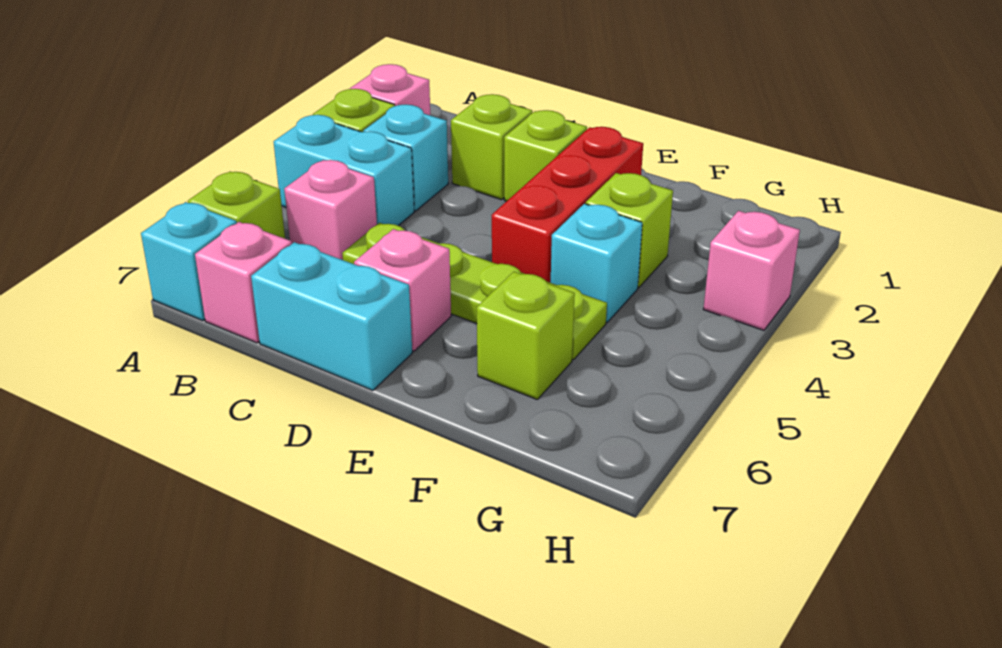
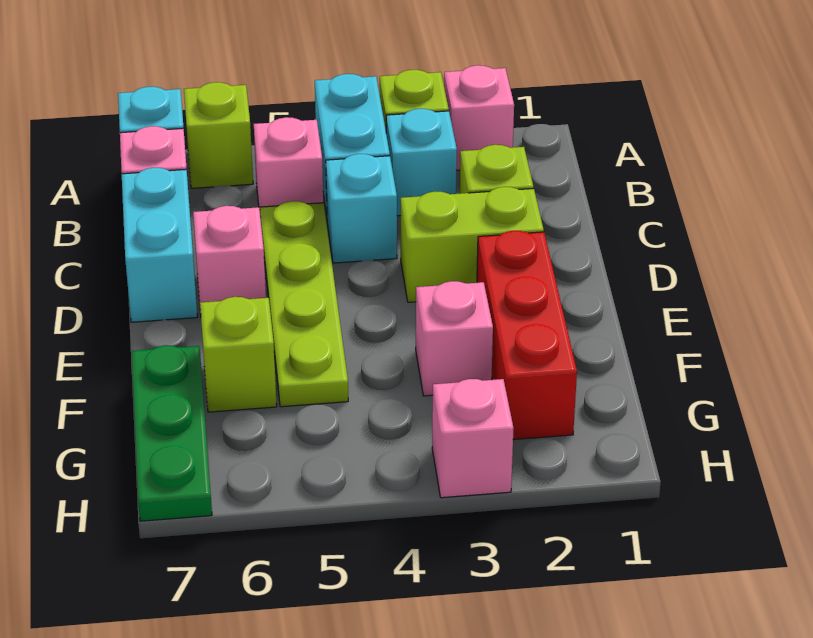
lime 1x1 brick [504,110,587,201] -> lime 1x2 brick [401,187,544,302]
red 1x3 brick [492,127,643,283] -> red 1x3 brick turned to [477,231,577,440]
lime 1x1 brick [586,173,673,287] -> pink 1x1 brick [416,281,493,396]
cyan 1x1 brick [551,204,642,322] -> cyan 1x1 brick moved to [326,154,397,263]
none -> green 1x3 plate [131,345,212,521]

